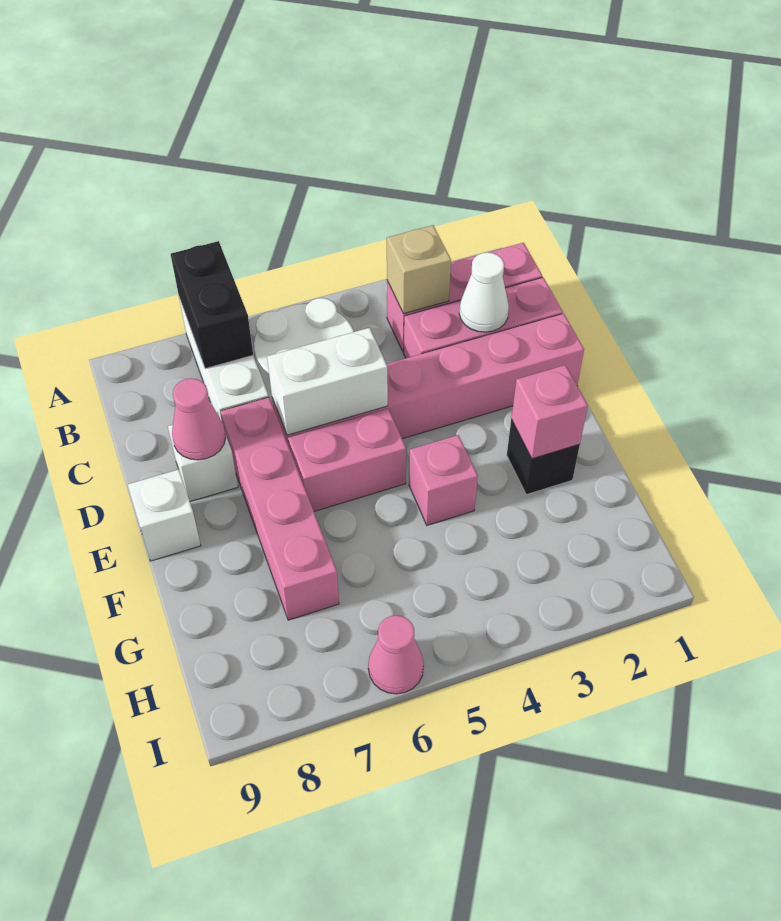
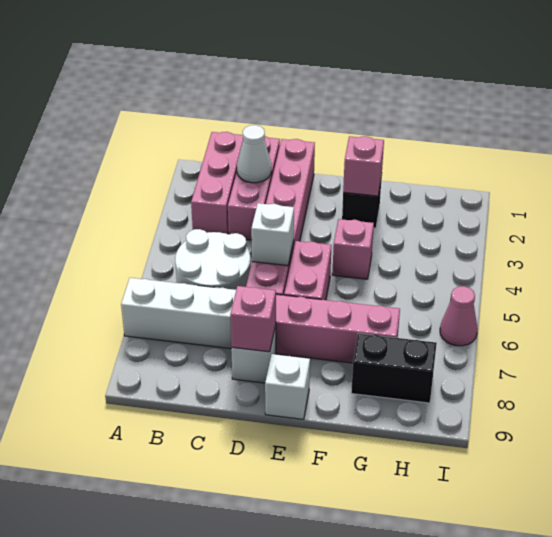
black 1x2 brick [171,241,253,369] -> black 1x2 brick moved to [351,333,437,403]
tan 1x1 brick [387,225,451,314] -> none
white 1x2 brick [267,328,388,435] -> white 1x1 brick [251,203,294,266]
pink 1x1 cone [172,378,226,460] -> pink 1x1 brick [230,286,276,352]

